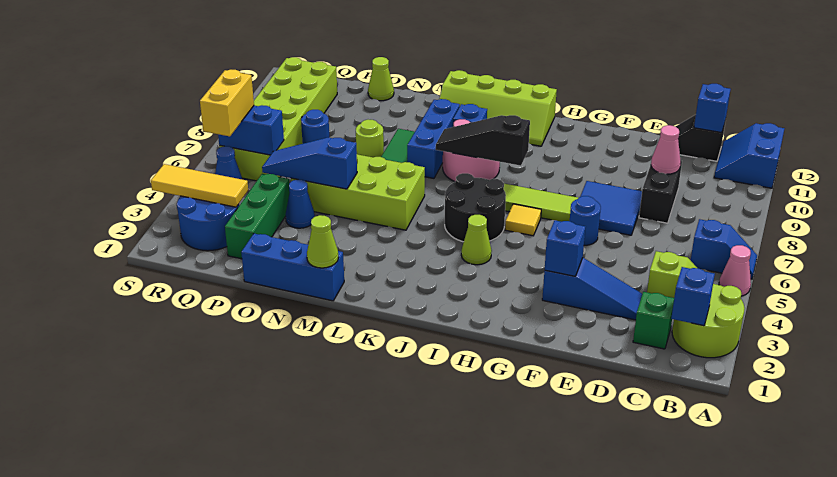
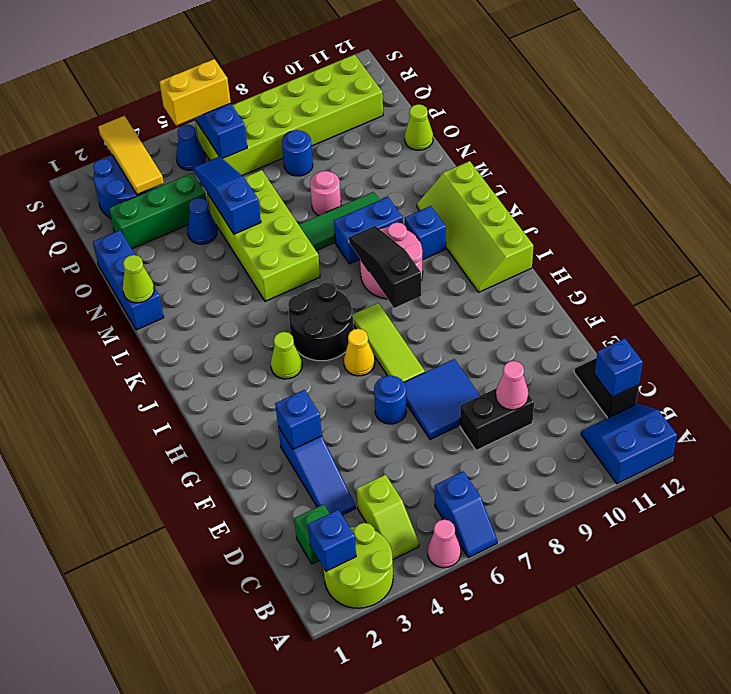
yellow 1x1 tile [505,204,541,236] -> yellow 1x1 cone [344,329,375,376]
blue 1x3 brick [407,99,460,178] -> blue 1x2 brick [334,197,403,264]
lime 1x1 round brick [356,119,384,157] -> pink 1x1 round brick [310,171,341,216]

